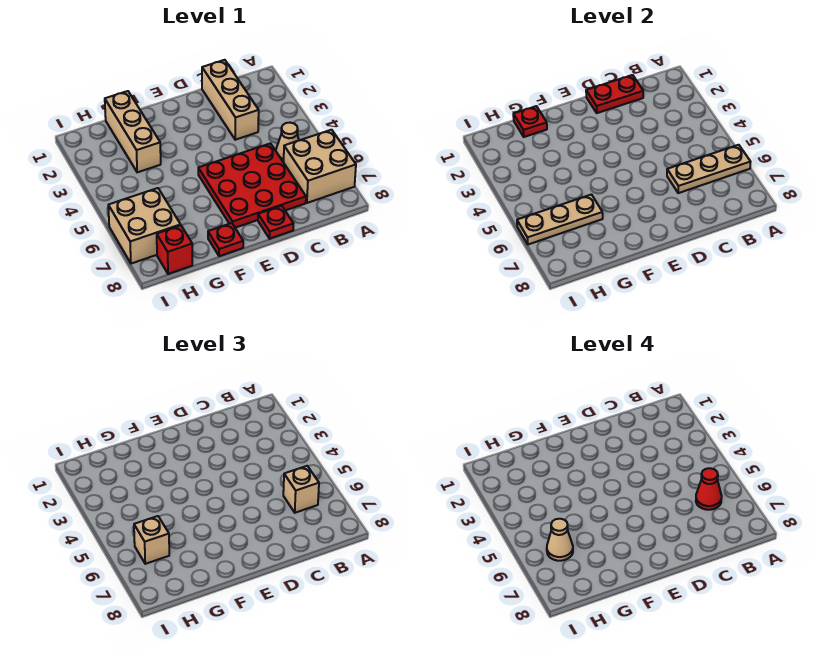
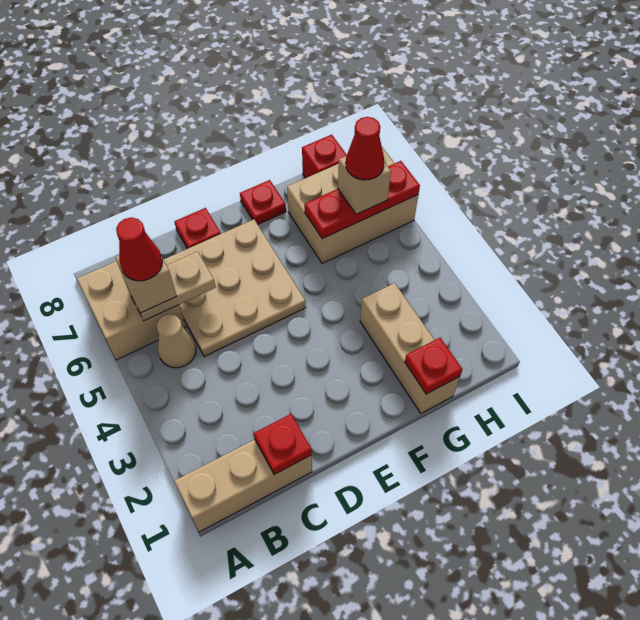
tan 1x3 plate [667,145,751,193] -> tan 1x2 plate [127,251,216,321]
tan 1x3 brick [202,60,259,140] -> tan 1x3 brick turned to [174,439,312,532]
red 1x2 plate [586,75,643,113] -> red 1x1 plate [254,414,312,475]
red 3x3 plate [198,143,306,228] -> tan 3x3 plate [163,219,306,357]
tan 1x3 plate [517,195,603,244] -> red 1x3 plate [304,161,420,239]
tan 2x2 brick [108,188,180,264] -> tan 2x3 brick [287,147,418,263]
tan 1x1 cone [547,519,573,561] -> red 1x1 cone [346,117,384,180]

